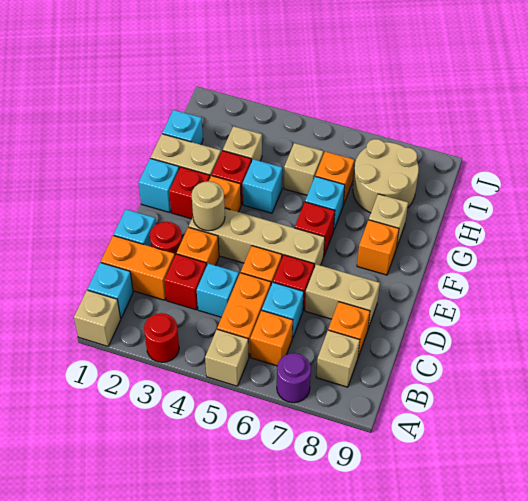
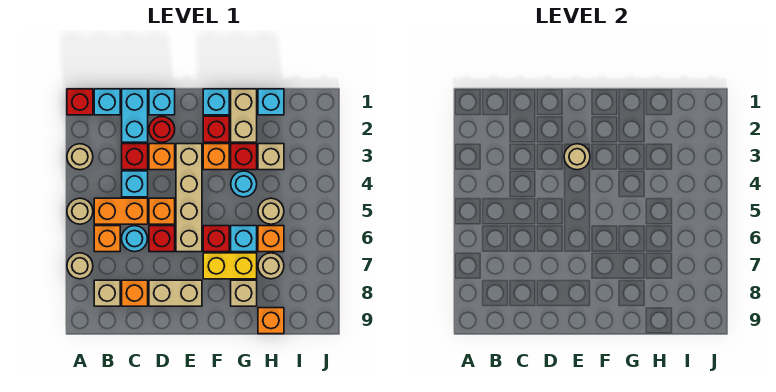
tan 1x1 brick [74,290,121,346] -> red 1x1 brick [67,89,93,115]
red 1x1 round brick [144,313,179,362] -> tan 1x1 round brick [67,144,93,170]
tan 1x1 brick [205,329,249,386] -> tan 1x1 round brick [67,198,93,224]
purple 1x1 round brick [277,353,311,403] -> tan 1x1 round brick [67,253,93,279]
orange 1x2 brick [101,236,175,300] -> cyan 1x2 brick [122,89,148,142]
cyan 1x1 brick [262,283,304,338] -> cyan 1x1 round brick [122,226,147,252]
tan 1x2 brick [305,264,380,328] -> tan 1x2 brick turned to [149,280,202,306]
none -> yellow 1x2 brick [203,253,257,279]
orange 1x1 brick [357,220,399,275] -> orange 1x1 brick moved to [258,308,284,334]
cyan 1x1 brick [243,159,282,213] -> cyan 1x1 round brick [231,171,257,197]
tan 1x1 brick [284,143,323,195] -> tan 1x1 round brick [258,198,284,224]
tan 2x2 round brick [353,139,419,213] -> tan 1x1 round brick [258,253,284,279]

